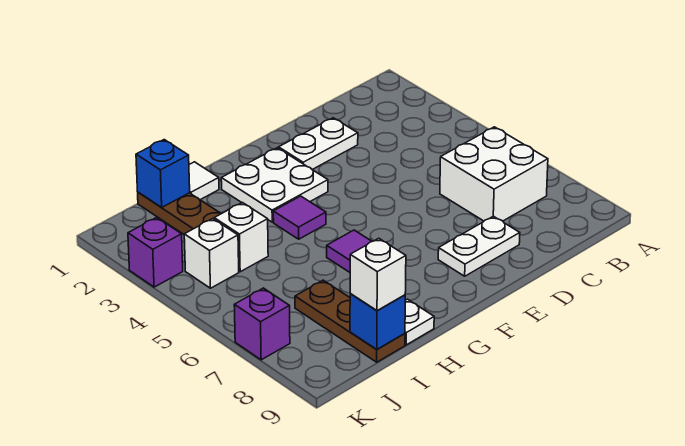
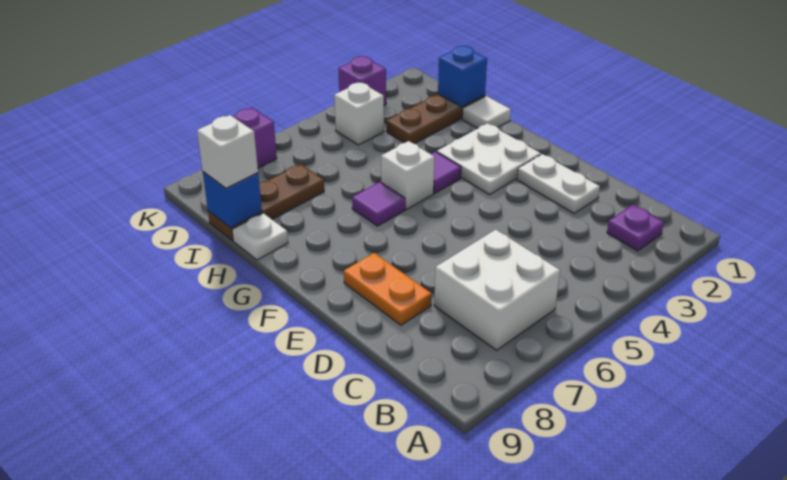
none -> purple 1x1 plate [607,205,664,251]
white 1x2 plate [438,216,520,276] -> orange 1x2 plate [344,253,432,325]
white 1x1 brick [214,203,268,272] -> white 1x1 brick moved to [381,141,435,209]

